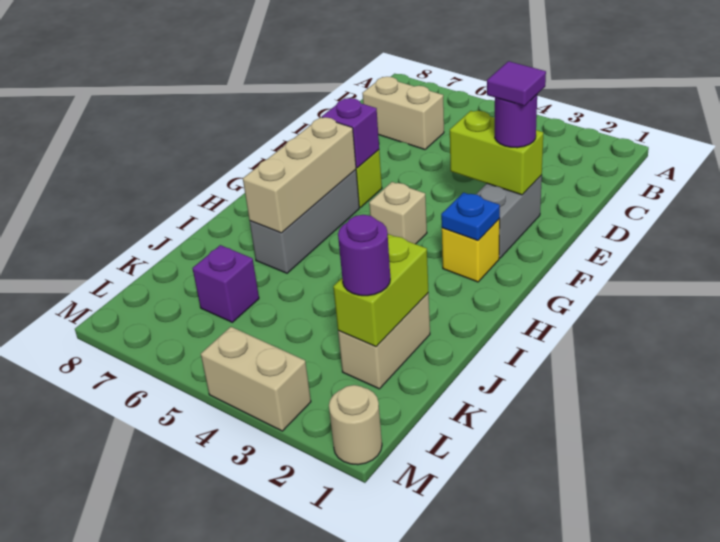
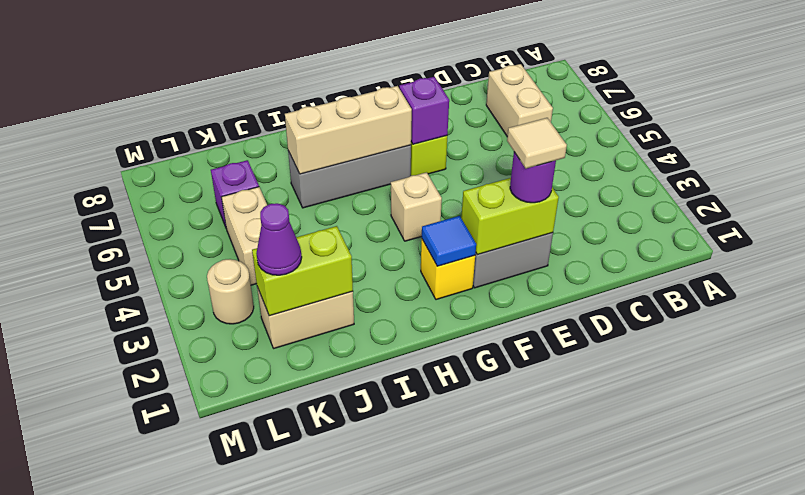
lime 1x2 brick [450,111,543,195] -> lime 1x2 brick turned to [461,178,559,254]
purple 1x1 tile [487,61,546,106] -> tan 1x1 tile [507,118,567,169]
blue 1x1 plate [441,193,500,241] -> blue 1x1 tile [422,216,476,266]
purple 1x1 round brick [338,215,390,296] -> purple 1x1 cone [256,203,302,275]
tan 1x1 round brick [329,385,382,465] -> tan 1x1 round brick moved to [207,259,254,324]
tan 1x2 brick [201,327,311,431] -> tan 1x2 brick moved to [222,187,267,285]

